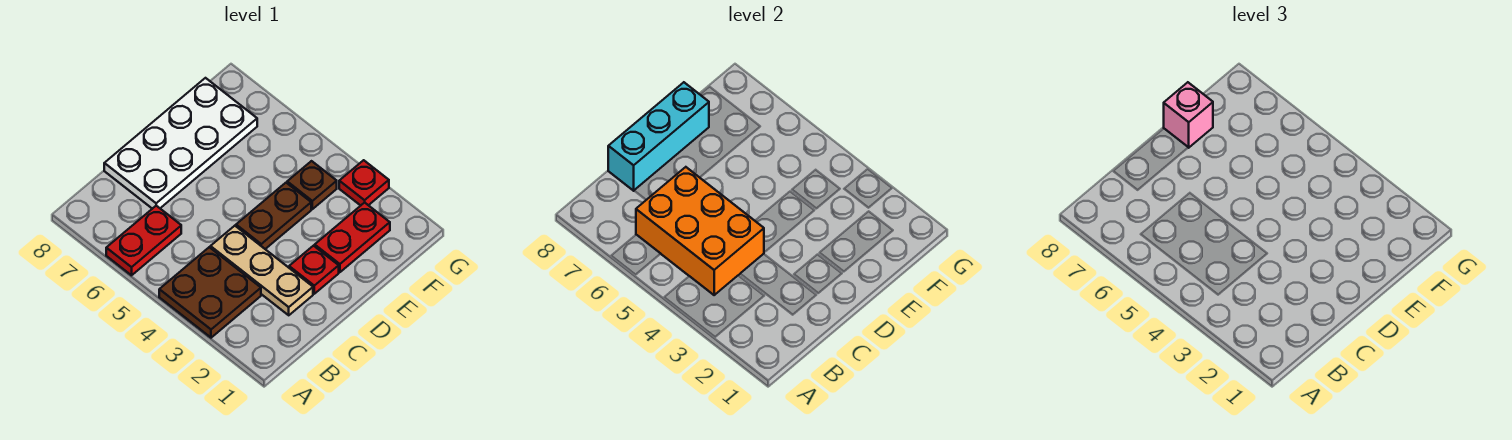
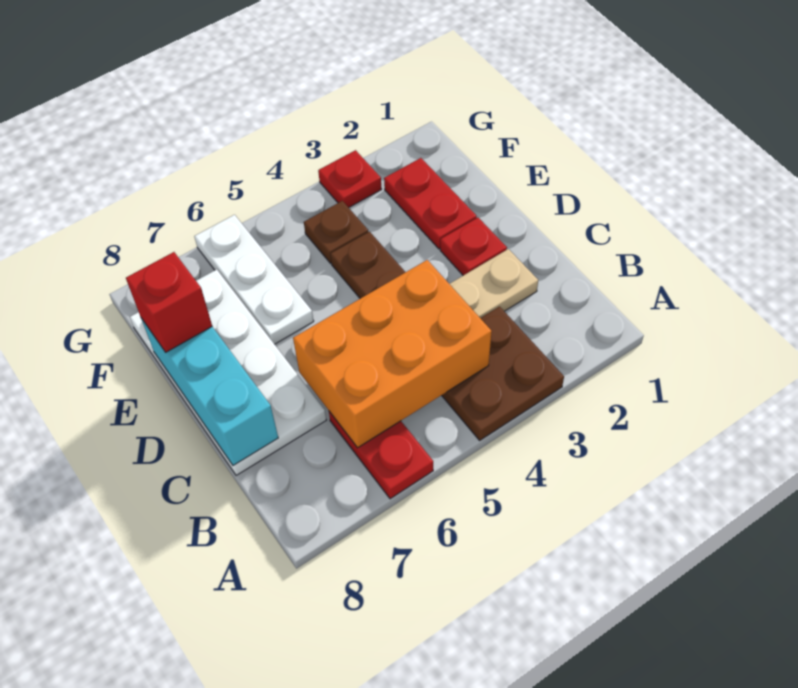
none -> white 1x3 plate [194,215,314,344]
pink 1x1 brick [1164,82,1213,148] -> red 1x1 brick [126,252,212,352]

